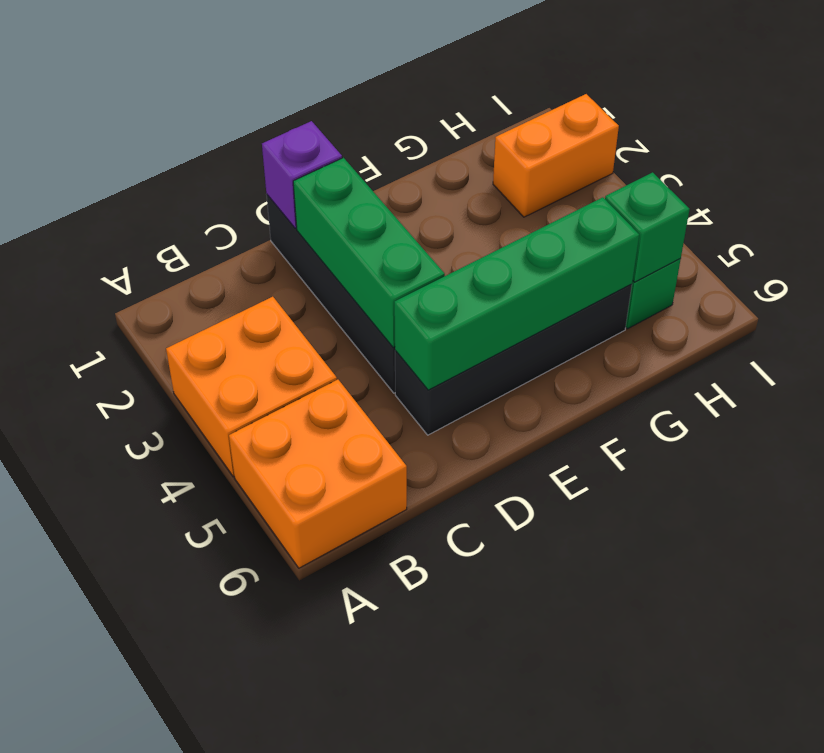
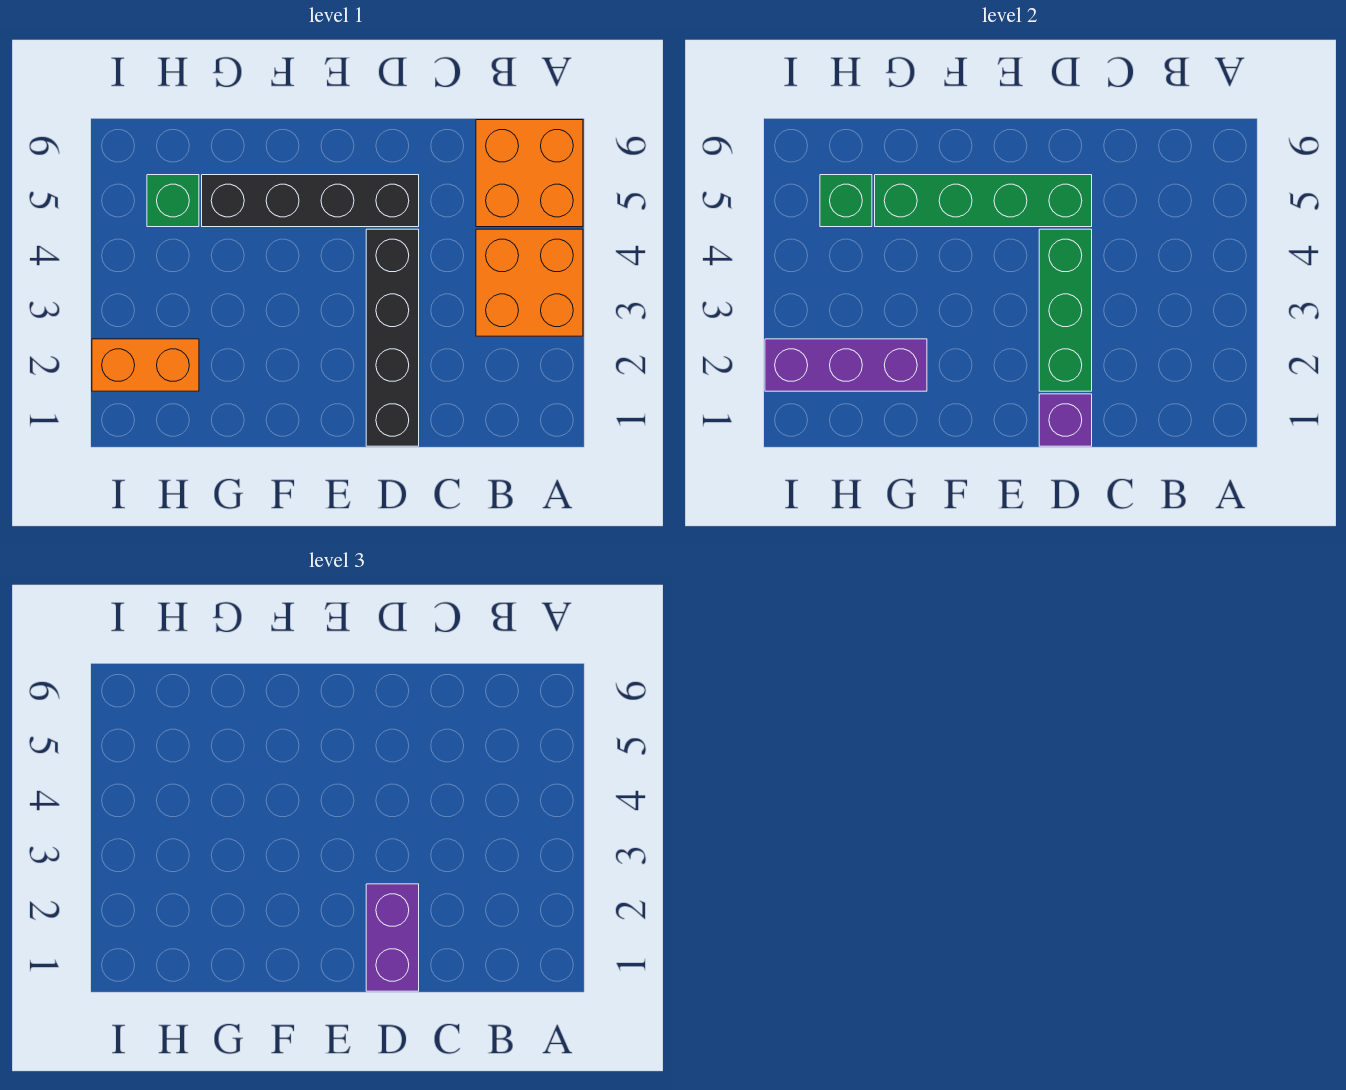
none -> purple 1x2 brick [366,884,419,991]
none -> purple 1x3 brick [765,339,927,391]

